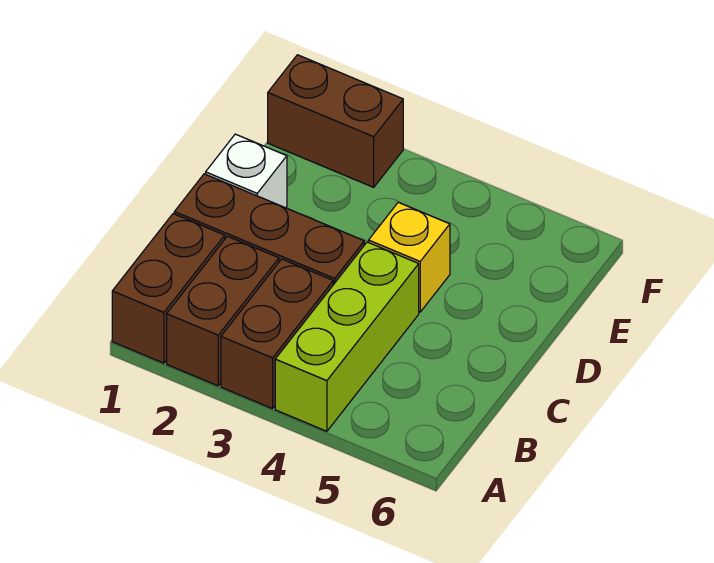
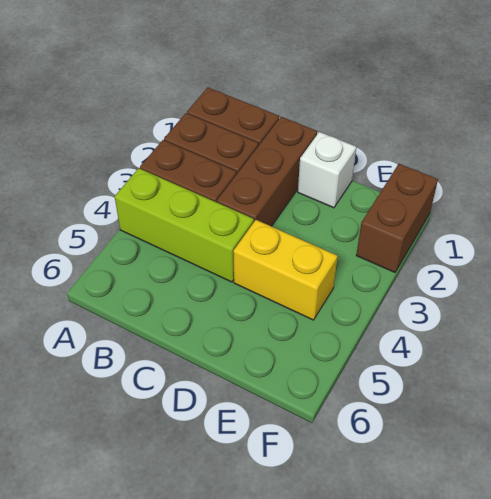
yellow 1x1 brick [369,202,450,312] -> yellow 1x2 brick [233,220,338,320]

